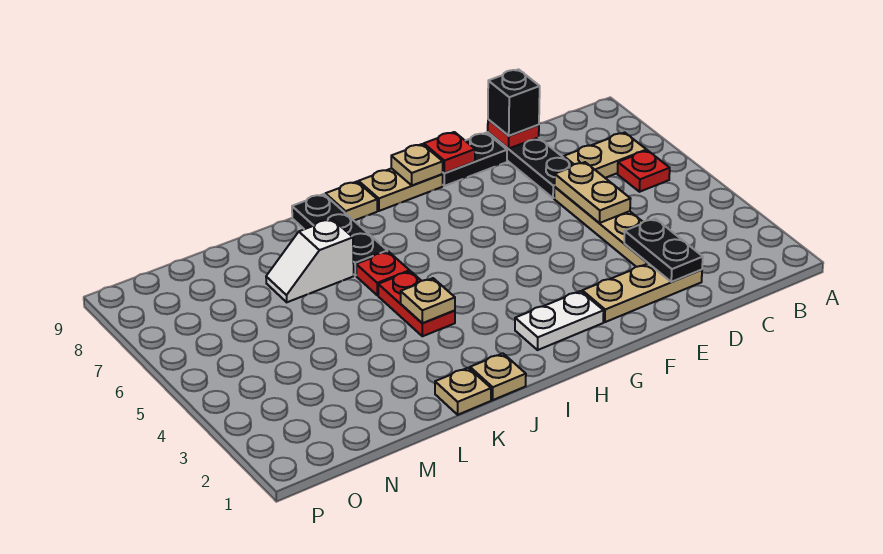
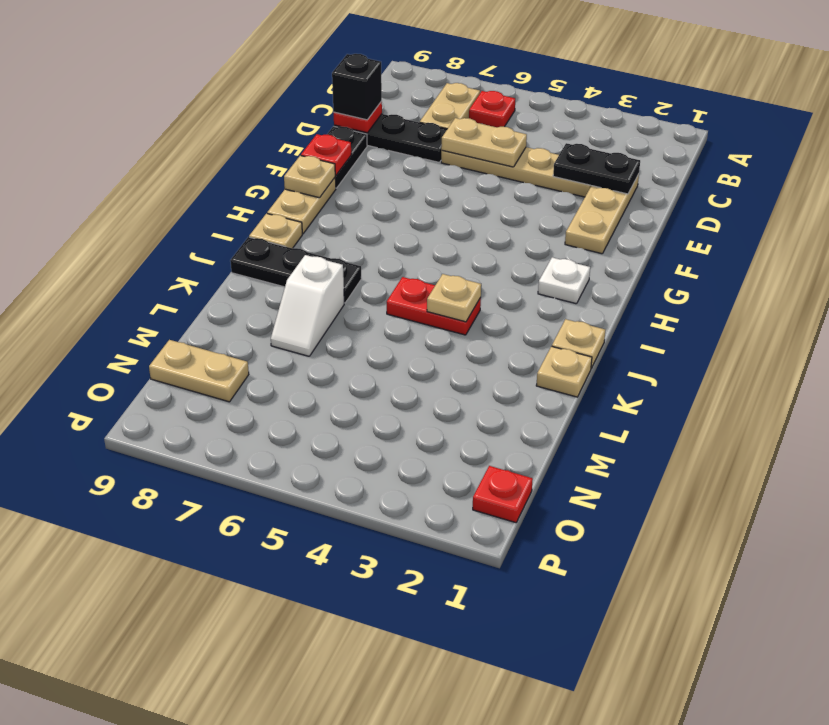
white 1x2 plate [515,291,604,350] -> white 1x1 plate [538,257,590,304]
red 1x1 plate [356,252,410,295] -> red 1x1 plate moved to [473,466,533,523]
none -> tan 1x2 plate [149,340,249,402]

